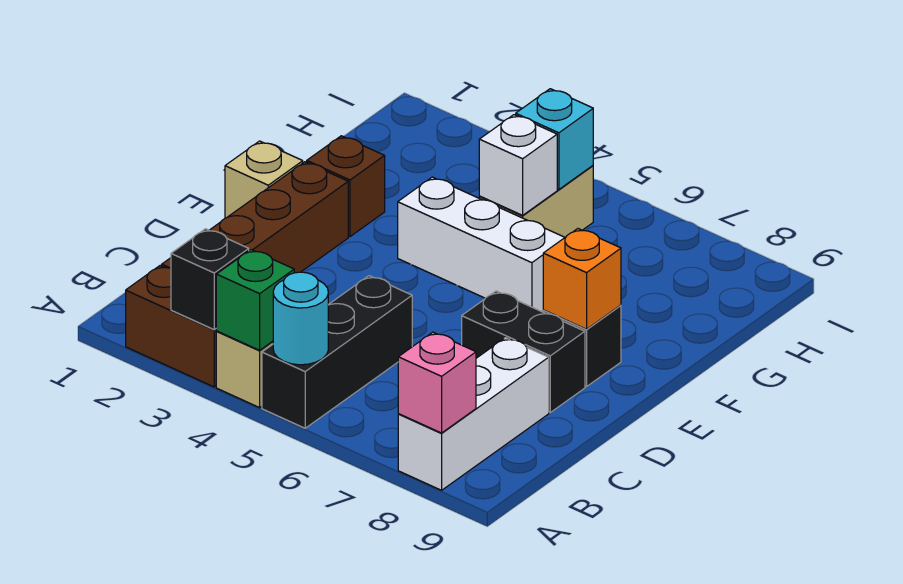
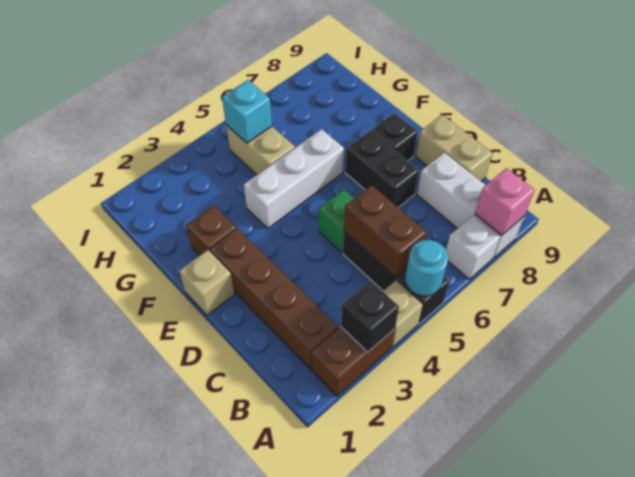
green 1x1 brick [216,250,294,350] -> green 1x1 brick moved to [319,189,354,253]
none -> brown 1x2 brick [344,185,427,277]
none -> tan 1x2 brick [416,115,493,181]
black 1x2 brick [462,291,585,412] -> black 1x2 brick turned to [345,131,419,207]
orange 1x1 brick [543,229,621,329] -> none
white 1x1 brick [479,115,557,215] -> white 1x1 brick moved to [446,215,500,279]

